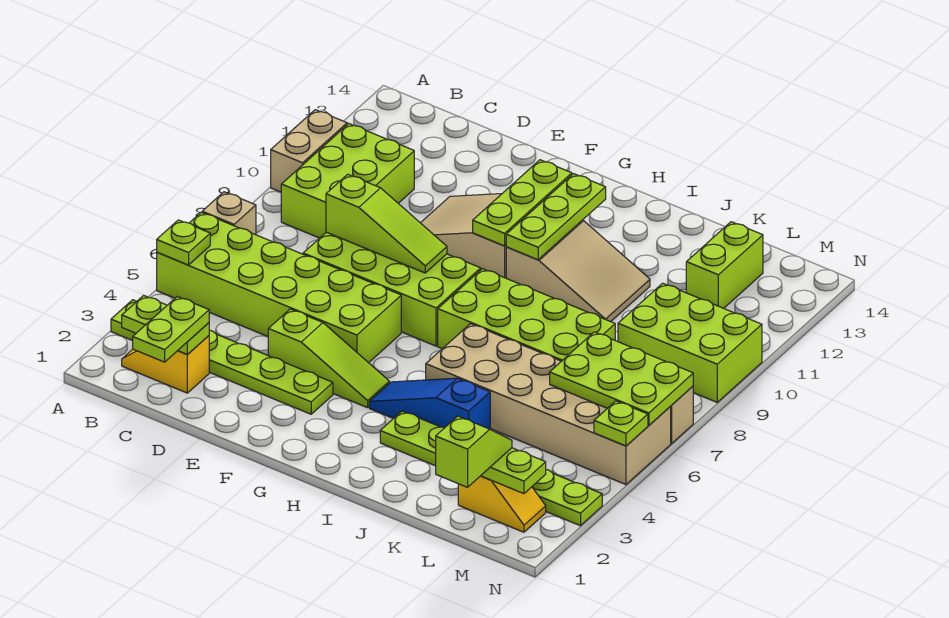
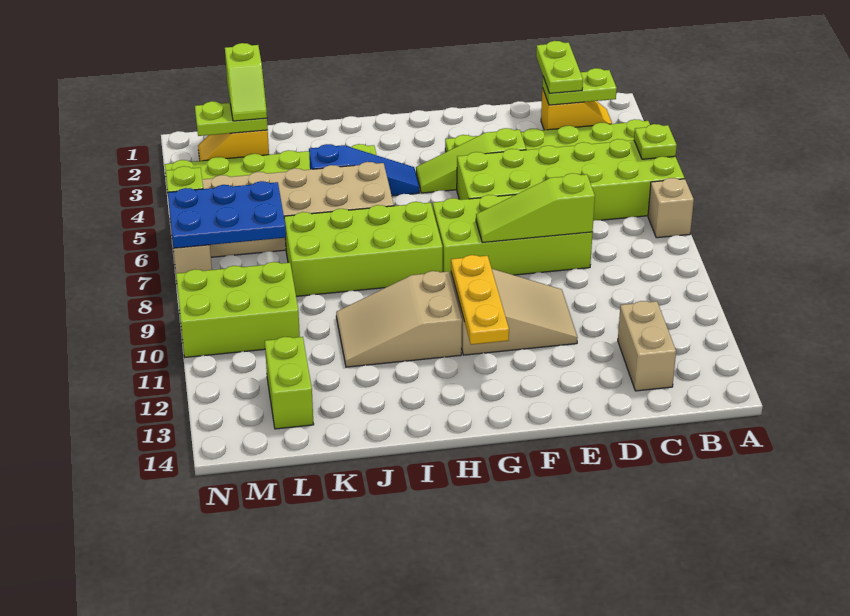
tan 1x2 brick [271,110,347,192] -> tan 1x2 brick moved to [618,301,676,391]
lime 2x3 brick [281,124,414,238] -> none
lime 1x3 plate [473,160,572,246] -> yellow 1x3 plate [451,255,509,345]
lime 1x3 plate [506,174,606,260] -> none
lime 2x3 plate [550,332,693,425] -> blue 2x3 plate [168,181,286,248]

